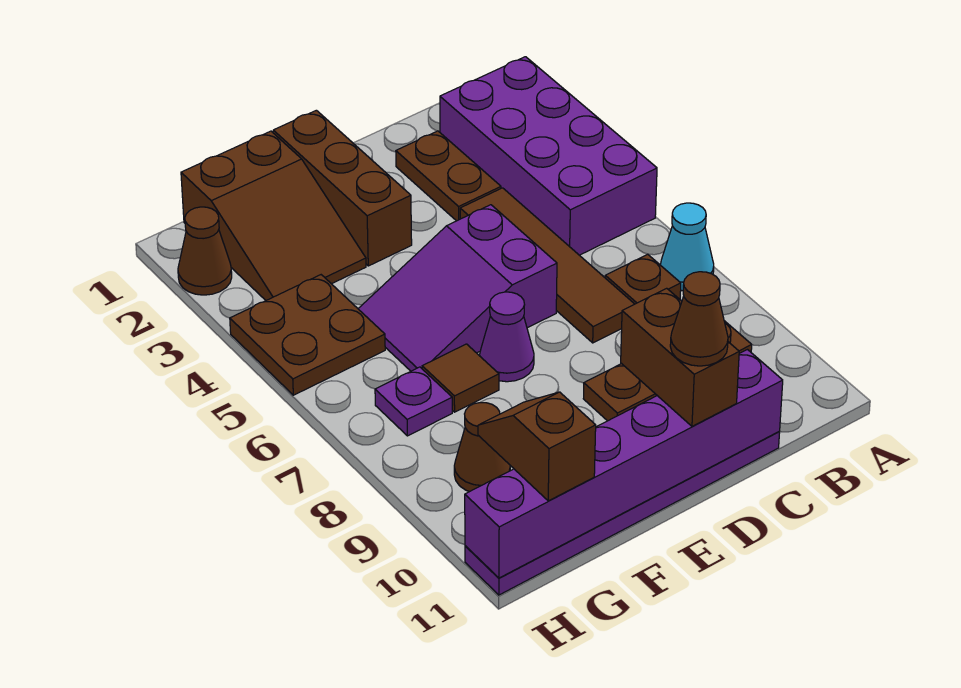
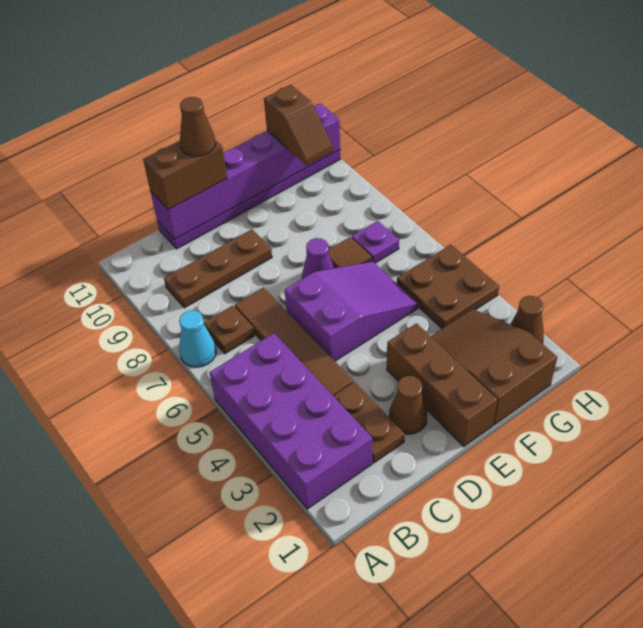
brown 1x2 brick [621,288,739,426] -> brown 1x2 brick turned to [143,140,227,210]
brown 1x1 cone [454,403,510,492] -> brown 1x1 cone moved to [389,376,427,434]

